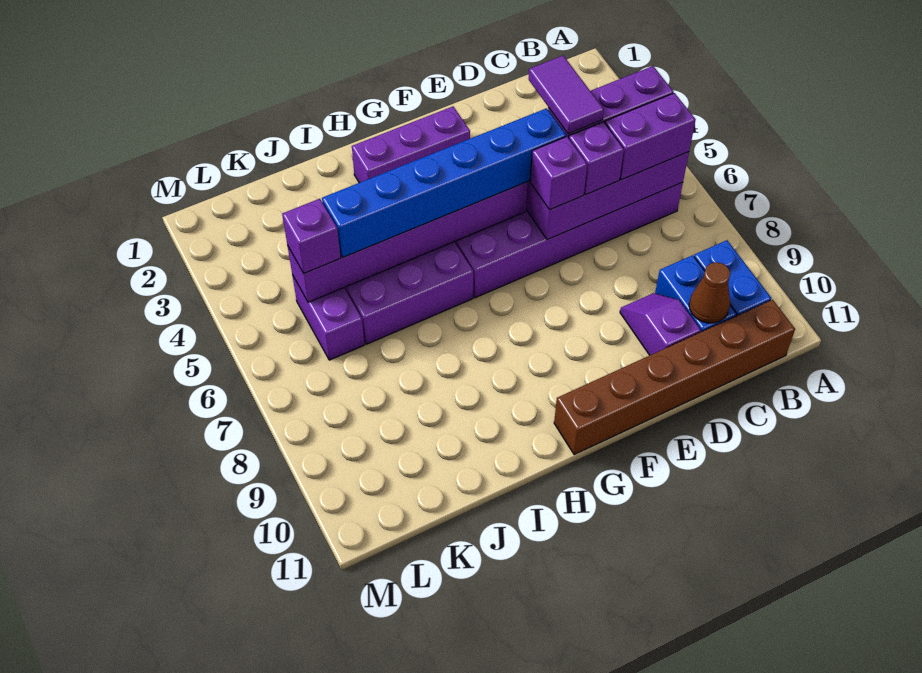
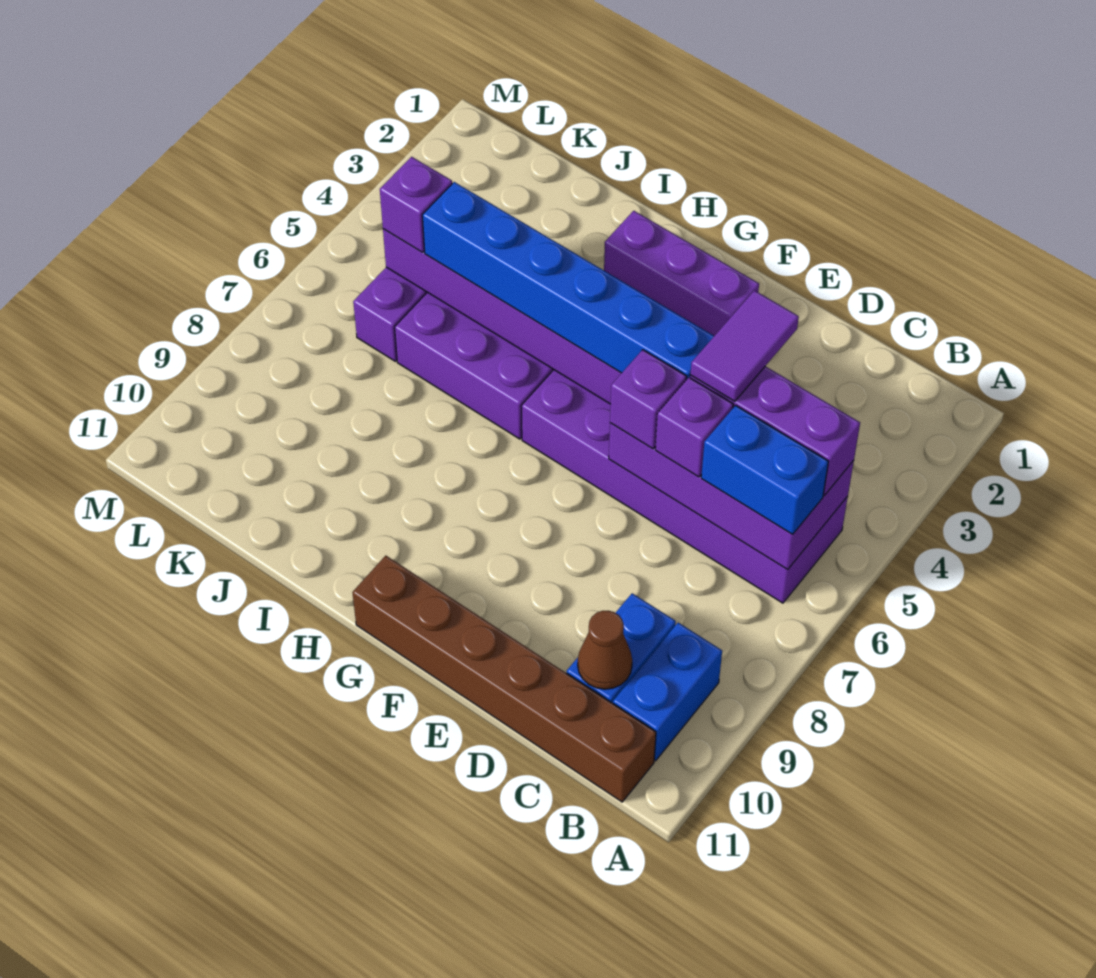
purple 1x2 brick [605,93,696,180] -> blue 1x2 brick [701,405,828,534]
purple 1x2 slope [620,293,701,355] -> none

